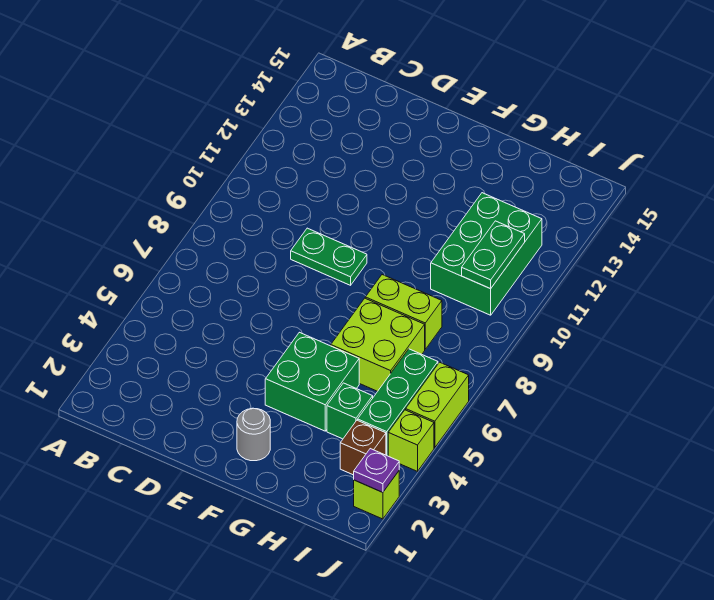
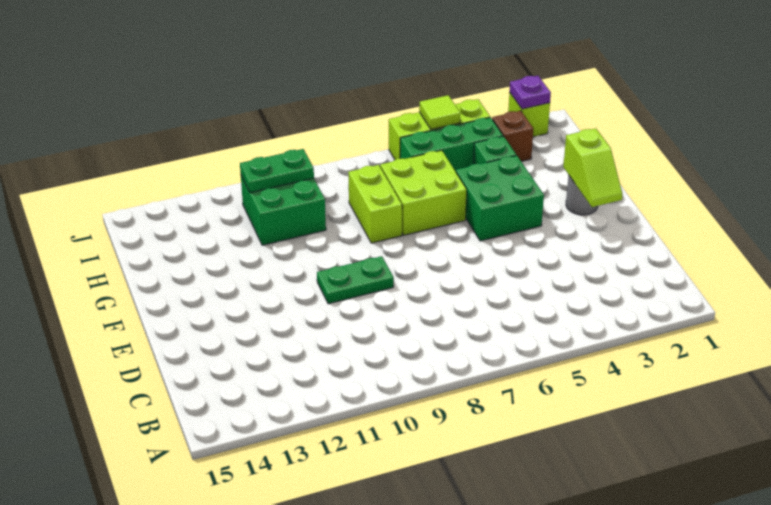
green 1x2 plate [291,228,367,285] -> green 1x2 plate turned to [317,256,394,304]
none -> lime 1x2 slope [563,128,623,207]
green 2x3 brick [431,193,542,315] -> green 2x2 brick [241,176,326,245]
none -> lime 1x1 tile [419,95,460,129]

